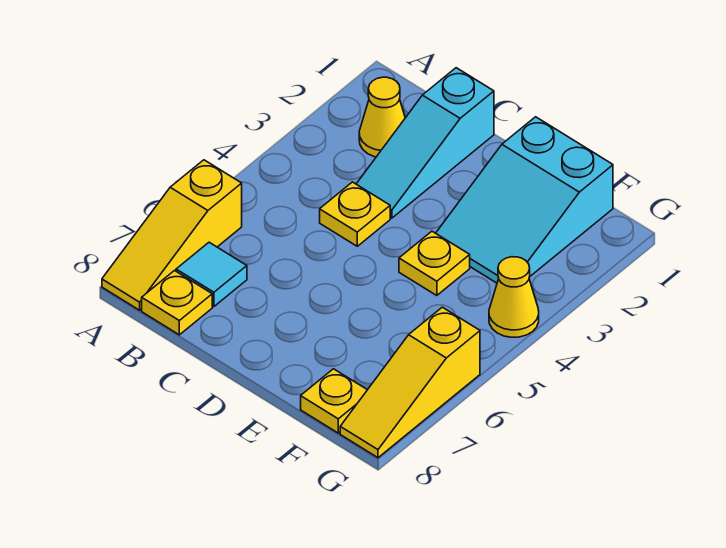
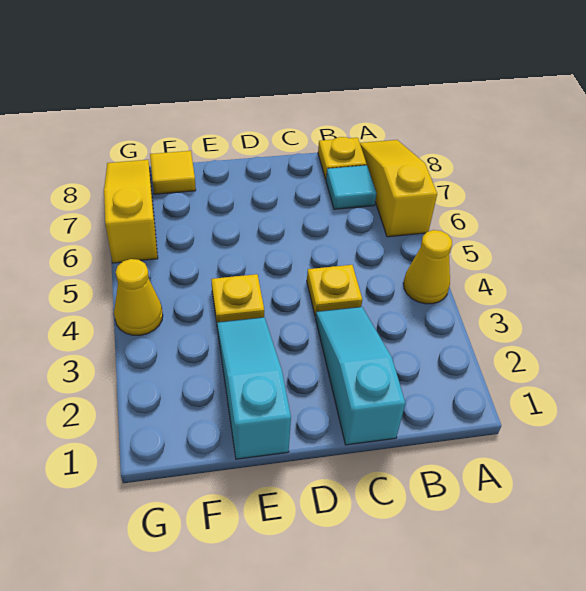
yellow 1x1 cone [359,77,405,157] -> yellow 1x1 cone moved to [403,230,452,304]
cyan 2x3 slope [436,117,613,283] -> cyan 1x3 slope [217,317,291,459]
yellow 1x1 plate [301,369,367,433] -> yellow 1x1 tile [150,151,196,194]

